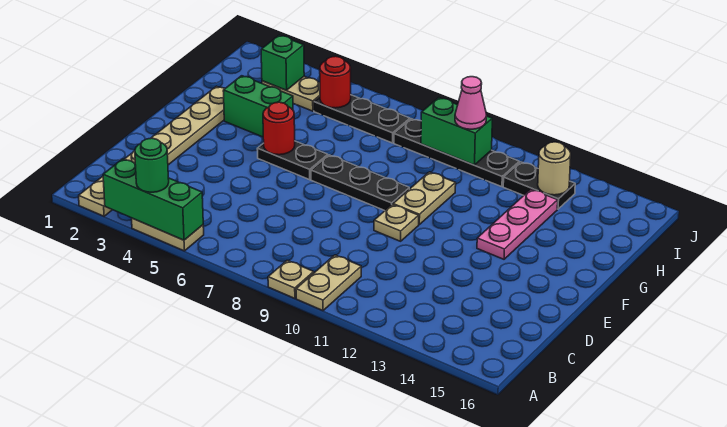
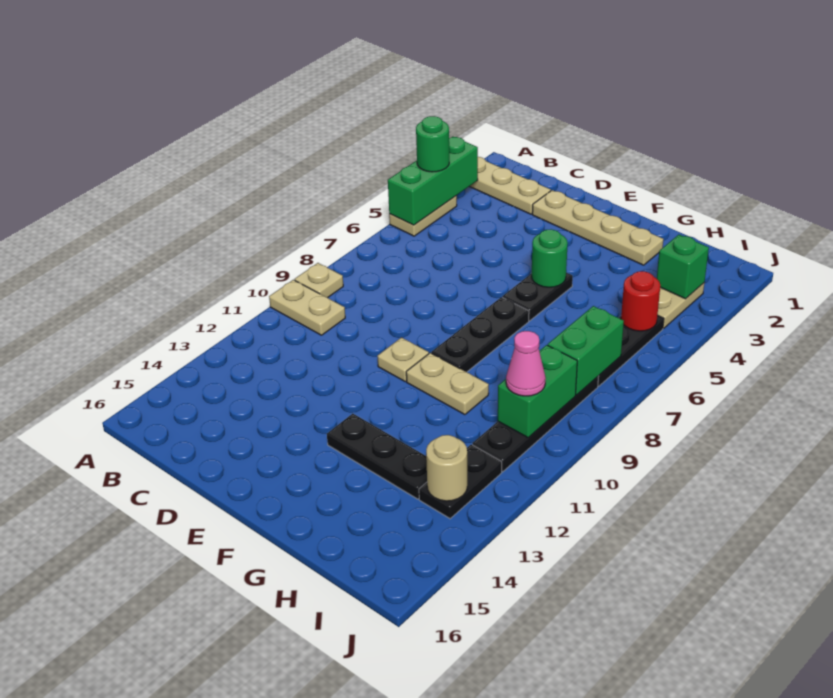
red 1x1 round brick [263,102,295,155] -> green 1x1 round brick [532,229,568,287]
pink 1x3 plate [477,189,558,259] -> black 1x3 plate [327,414,427,499]
green 1x2 brick [223,76,293,137] -> green 1x2 brick moved to [548,306,624,395]

